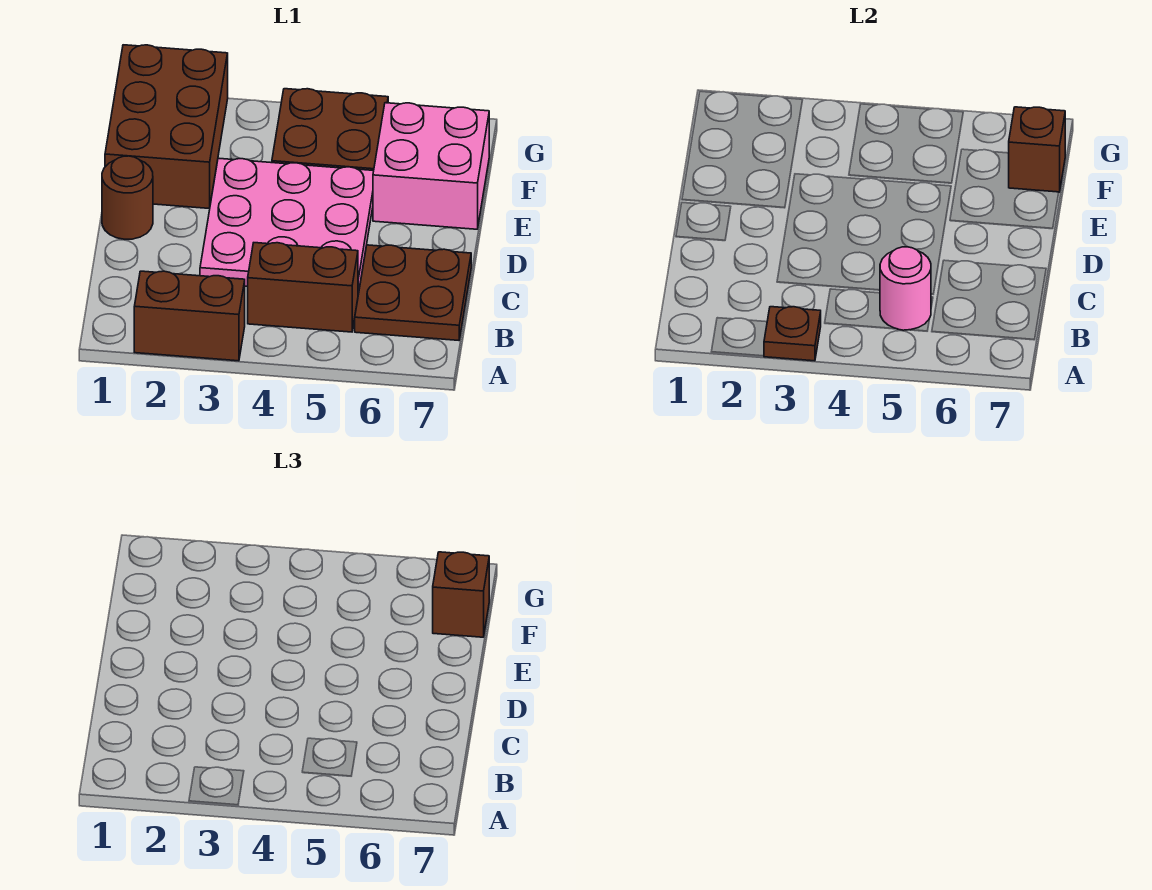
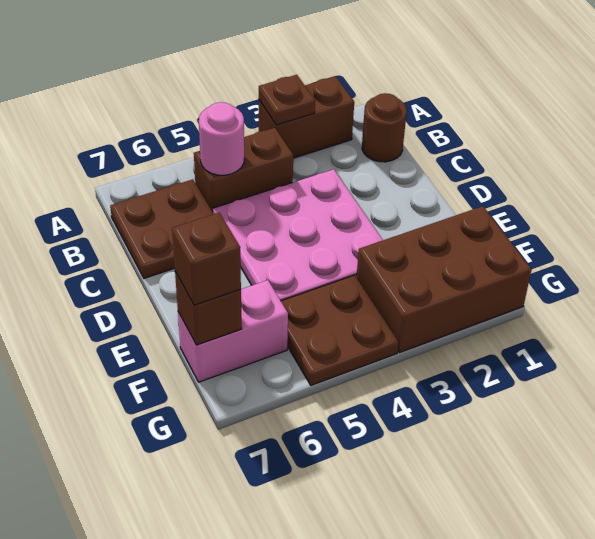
brown 1x1 round brick [102,156,153,239] -> brown 1x1 round brick moved to [362,93,407,162]
brown 2x3 brick [105,45,228,209] -> brown 2x3 brick turned to [357,206,532,353]
pink 2x2 brick [373,103,489,229] -> pink 1x2 brick [178,280,288,382]

